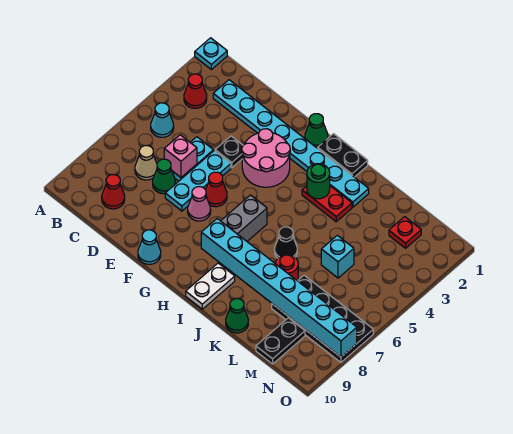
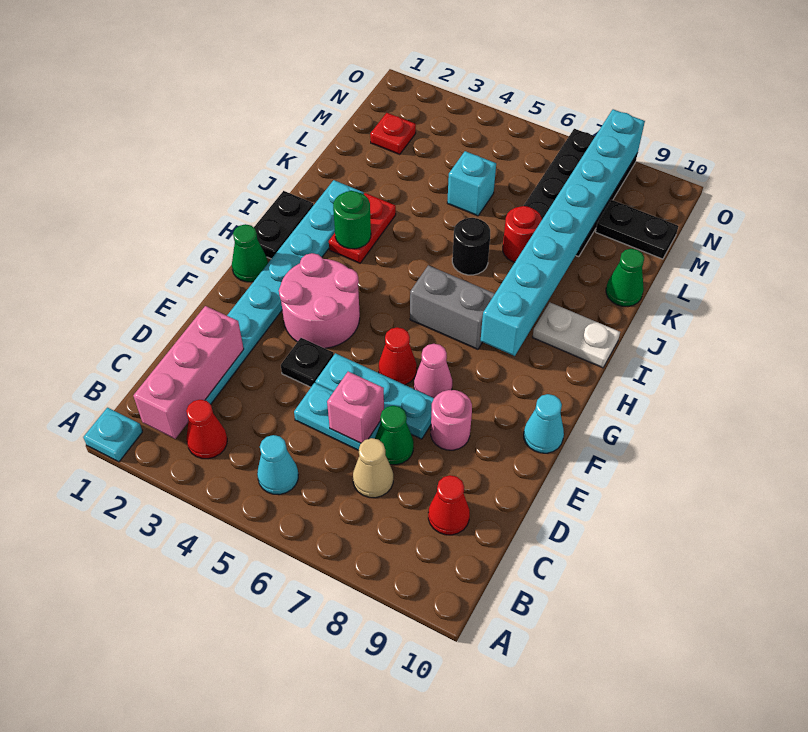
none -> pink 1x3 brick [133,306,244,439]
none -> pink 1x1 round brick [431,390,472,450]
black 1x1 cone [275,227,297,258] -> black 1x1 round brick [452,218,490,275]

